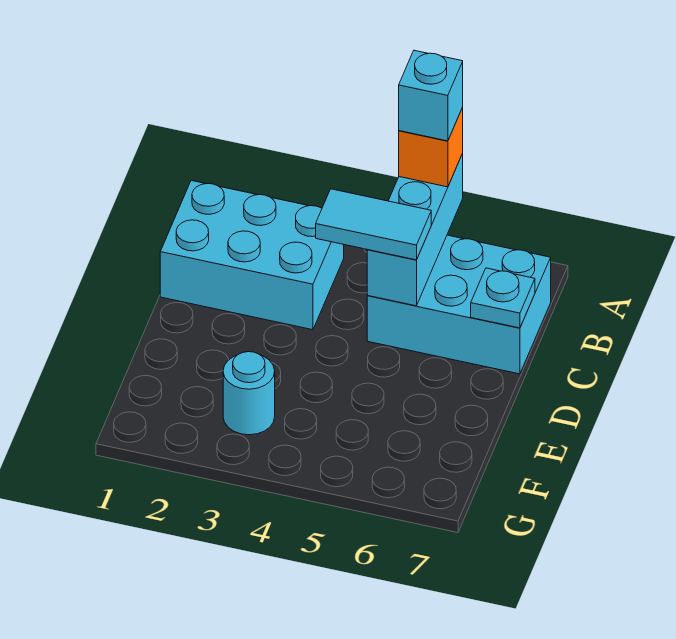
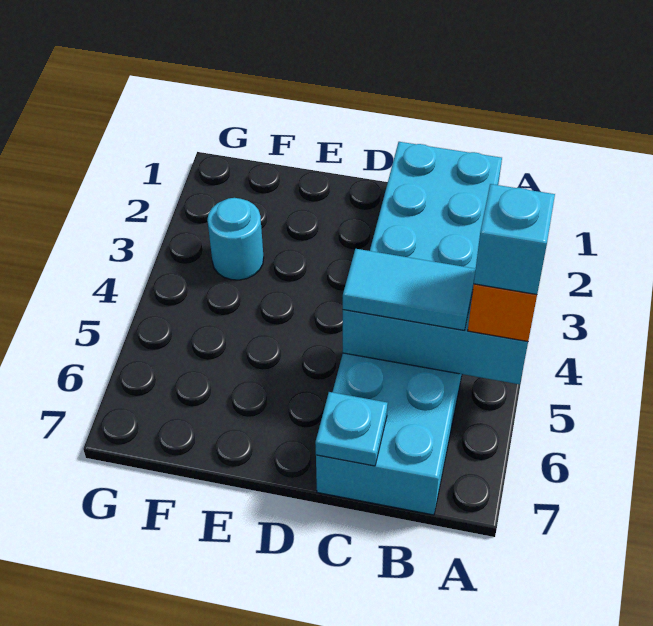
cyan 1x2 tile [316,189,431,260] -> cyan 1x2 tile turned to [343,249,476,330]

